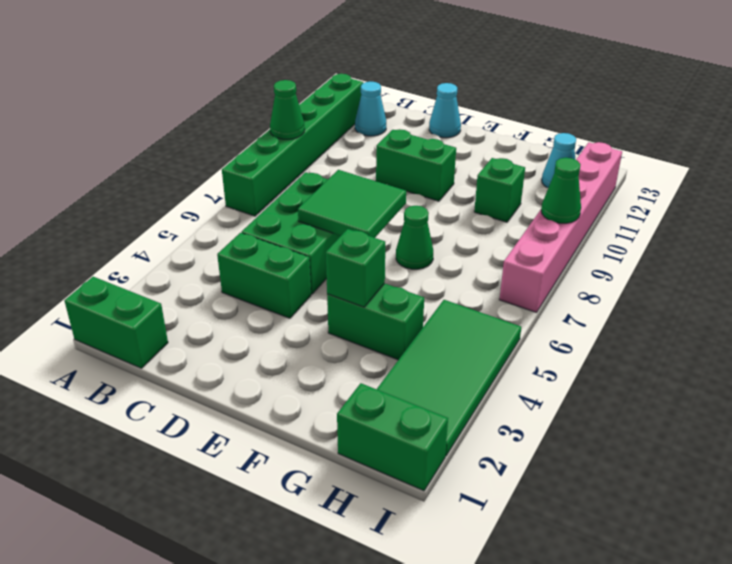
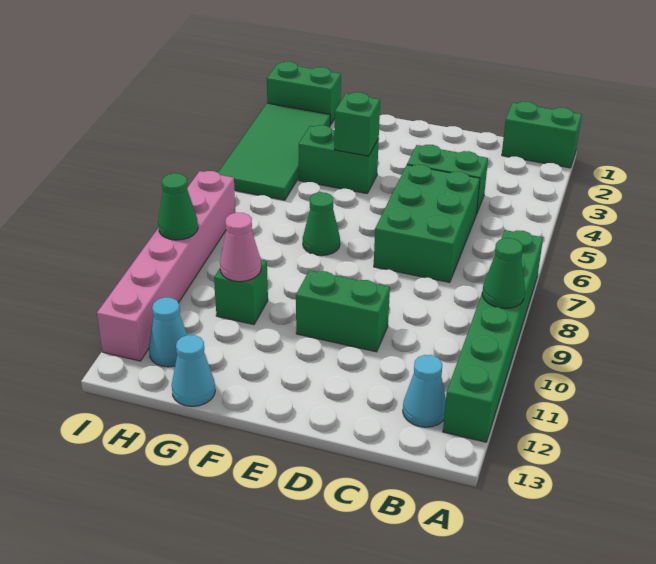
green 2x2 tile [298,170,406,238] -> none
cyan 1x1 cone [429,83,461,138] -> cyan 1x1 cone moved to [172,335,215,406]
none -> pink 1x1 cone [220,213,261,282]

